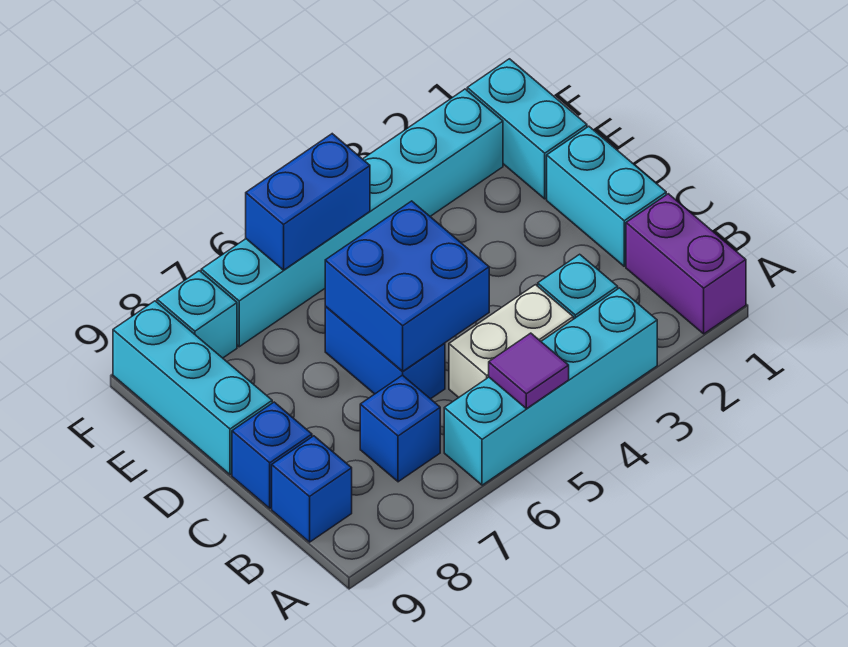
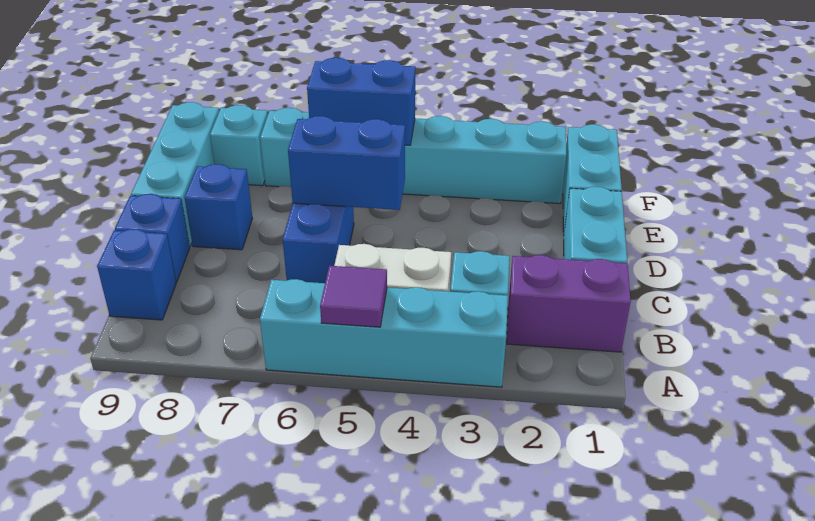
purple 1x2 brick [626,194,746,334] -> purple 1x2 brick turned to [507,255,631,352]
blue 1x1 brick [360,375,440,482] -> blue 1x1 brick moved to [185,164,252,250]
blue 2x2 brick [325,201,489,371] -> blue 1x2 brick [288,116,405,210]

